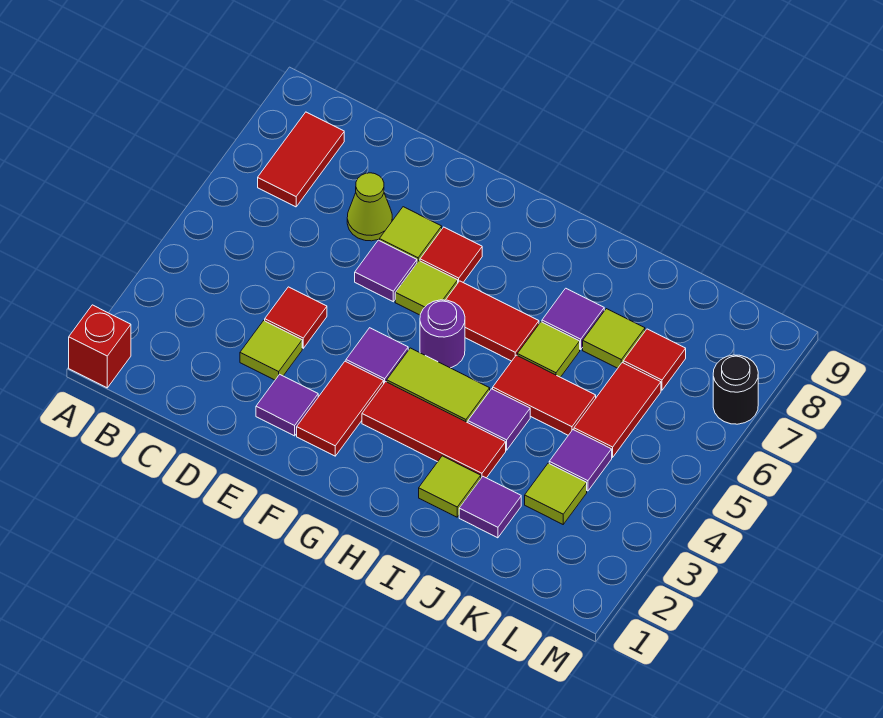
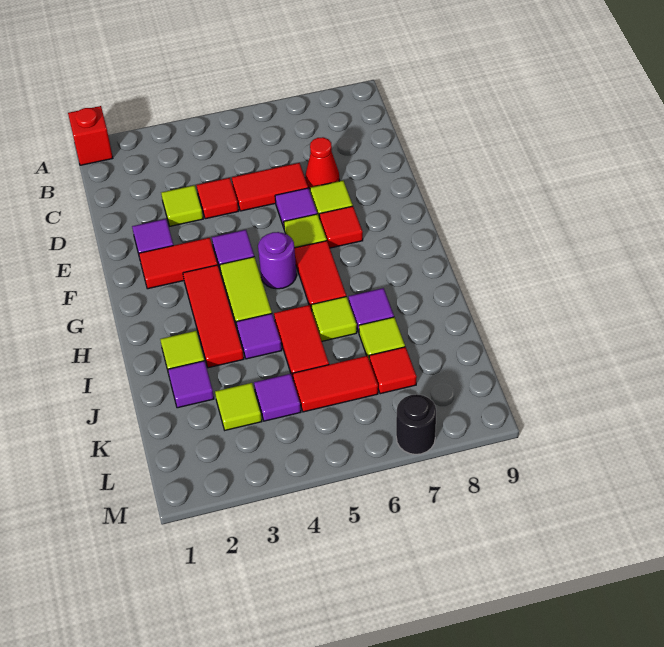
red 1x2 tile [258,112,344,207] -> red 1x2 tile moved to [232,163,308,211]
lime 1x1 cone [347,173,392,241] -> red 1x1 cone [305,137,339,188]

